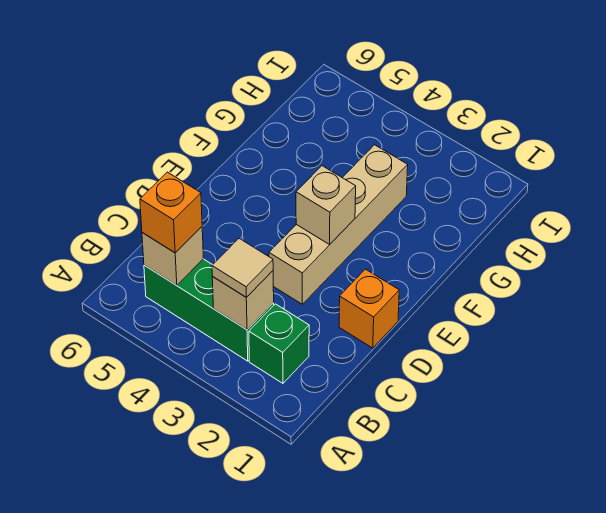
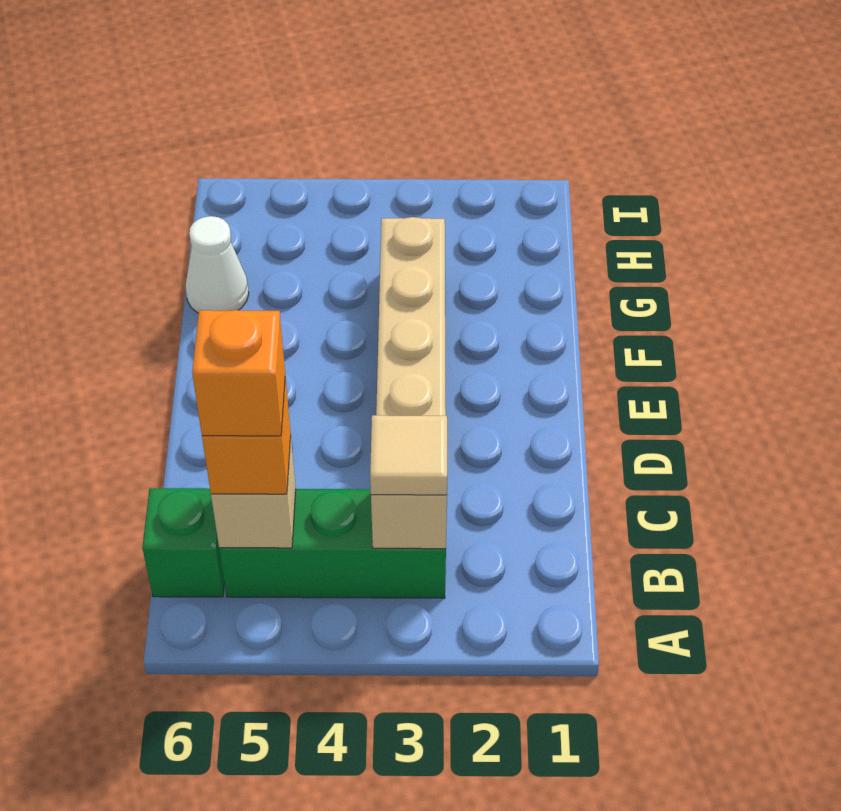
green 1x1 brick [249,304,309,383] -> green 1x1 brick moved to [142,488,224,597]
orange 1x1 brick [339,269,399,348] -> orange 1x1 brick moved to [192,310,285,436]
tan 1x1 brick [296,166,356,244] -> none
none -> white 1x1 cone [186,216,249,313]

